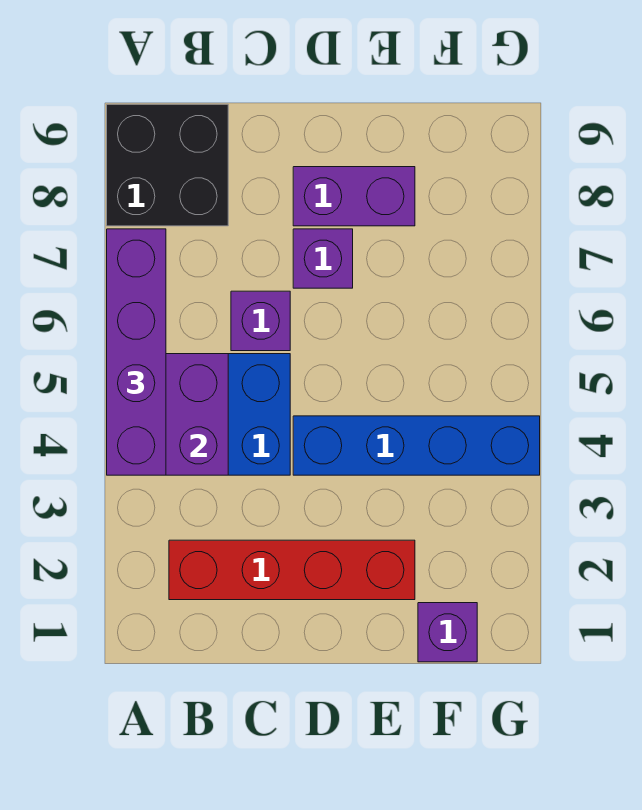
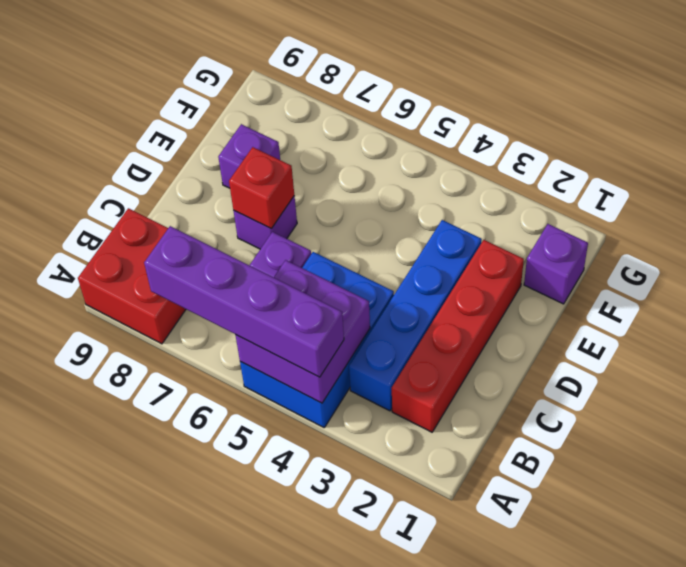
black 2x2 brick [107,104,228,226] -> red 2x2 brick [78,208,186,344]
blue 1x4 brick [293,416,540,475] -> blue 1x4 brick moved to [349,220,482,411]
none -> red 1x1 brick [229,147,294,229]
purple 1x2 brick [293,167,415,226] -> purple 1x1 brick [218,124,280,188]

